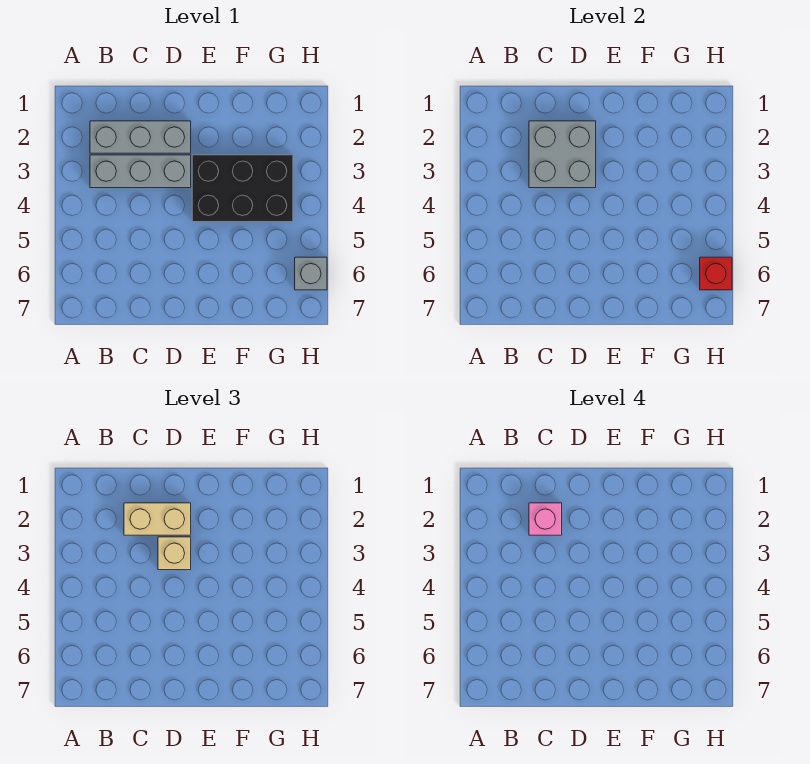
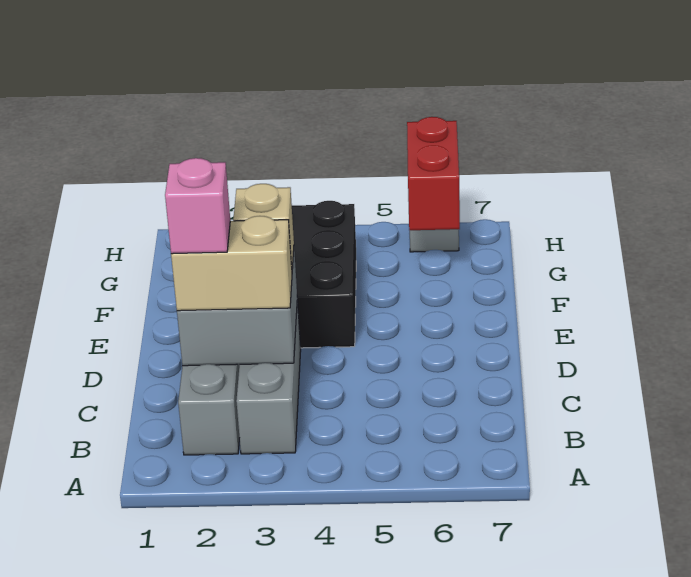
tan 1x2 brick [124,503,191,535] -> tan 1x2 brick turned to [171,216,292,311]
red 1x1 brick [700,257,732,290] -> red 1x2 brick [407,117,460,230]

